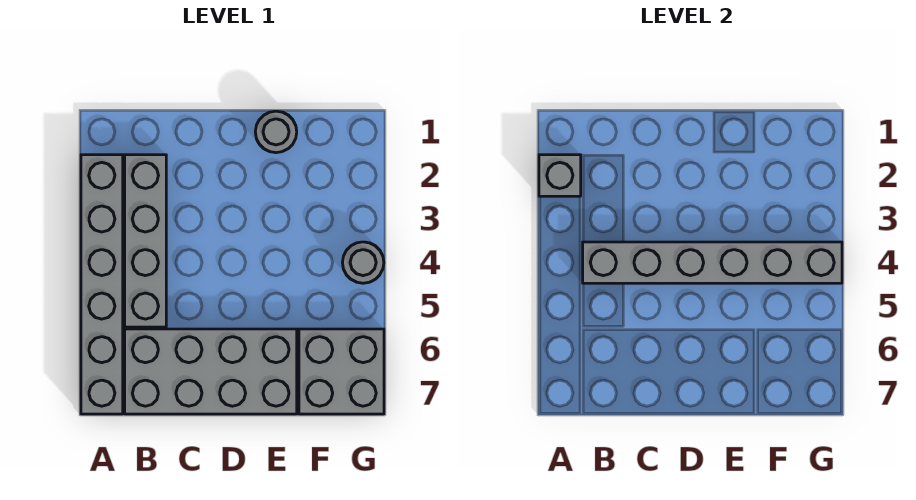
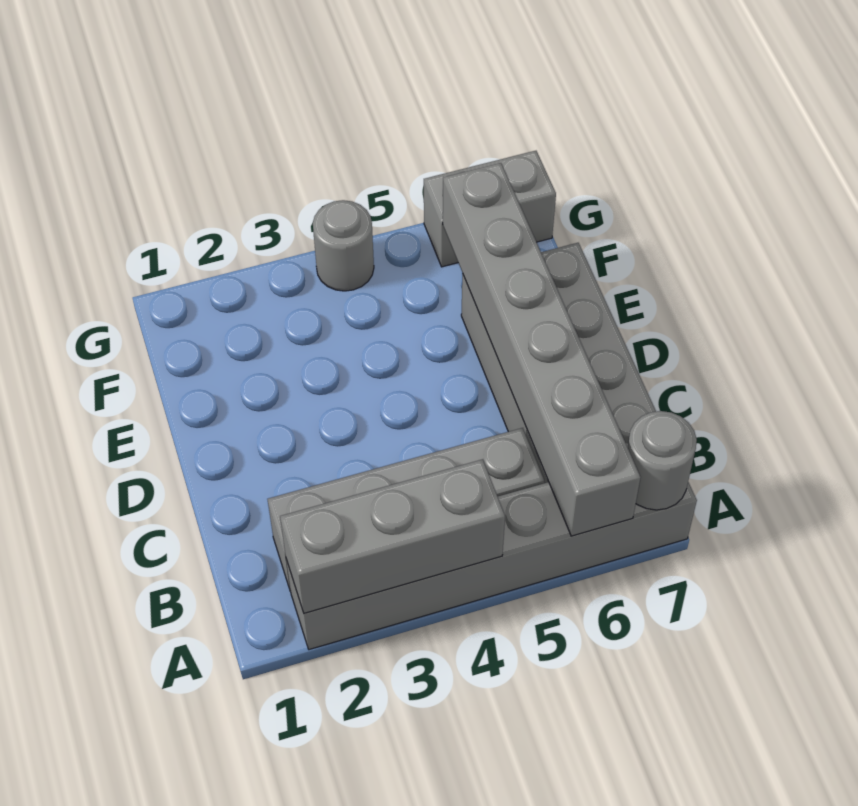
grey 1x1 brick [539,155,581,196] -> grey 1x3 brick [280,459,505,613]
grey 1x6 brick [583,242,842,283] -> grey 1x6 brick moved to [443,163,641,536]
grey 1x1 round brick [255,111,297,153] -> grey 1x1 round brick moved to [628,411,697,510]
grey 2x2 brick [299,329,384,414] -> grey 1x2 brick [424,151,556,267]

